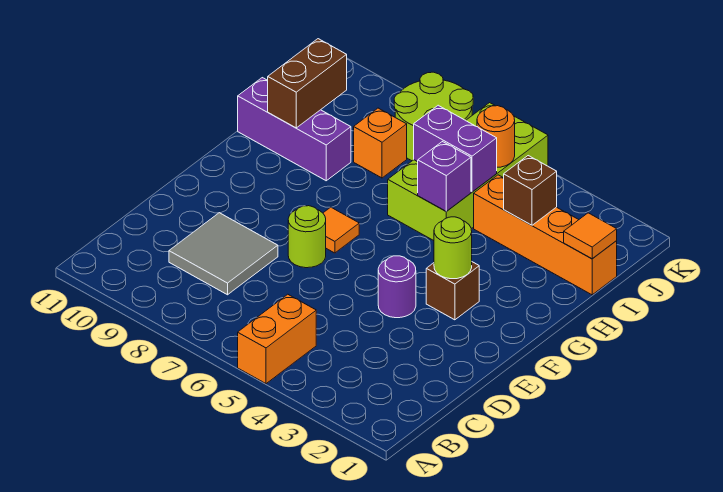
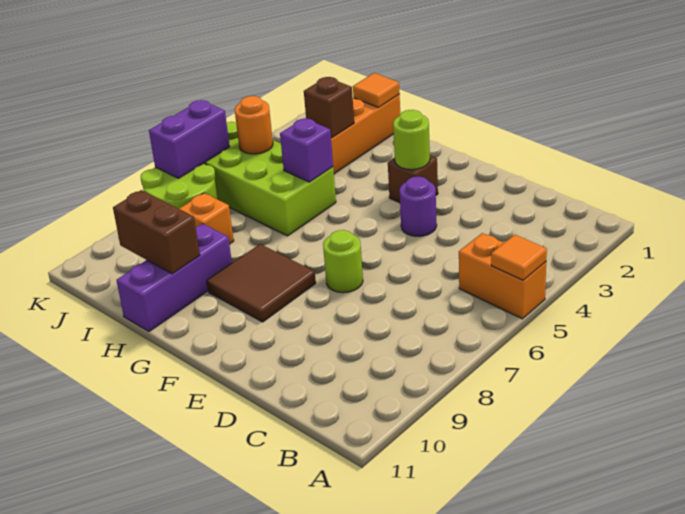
grey 2x2 tile [169,213,278,295] -> none
orange 1x1 tile [323,207,359,253] -> orange 1x1 tile moved to [491,235,547,280]
none -> brown 2x2 tile [207,244,316,322]
purple 1x2 brick [414,105,497,192] -> purple 1x2 brick moved to [149,100,230,178]

